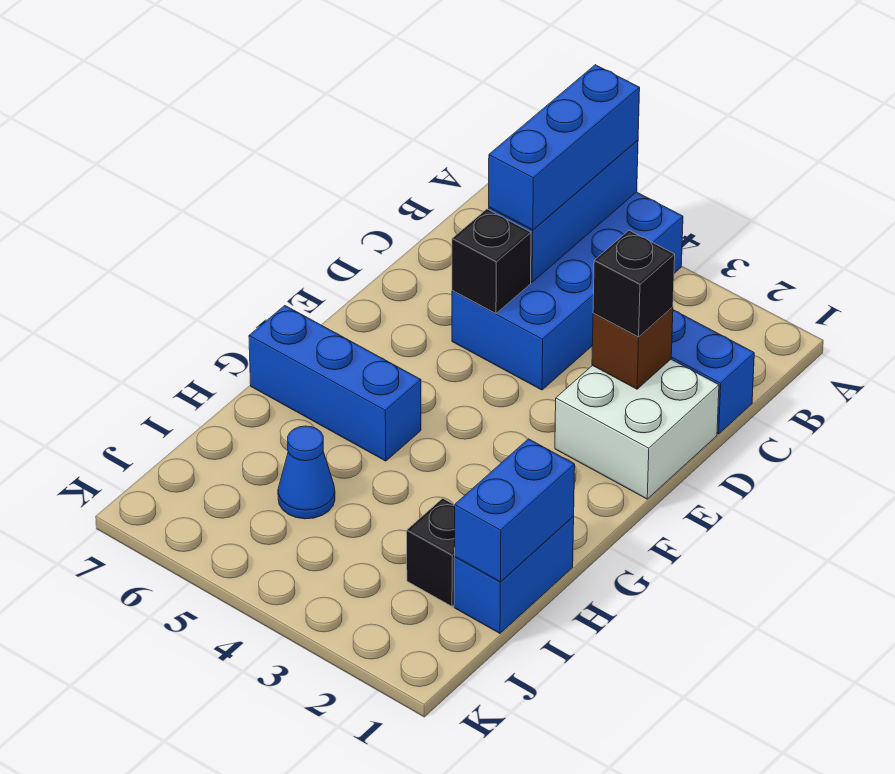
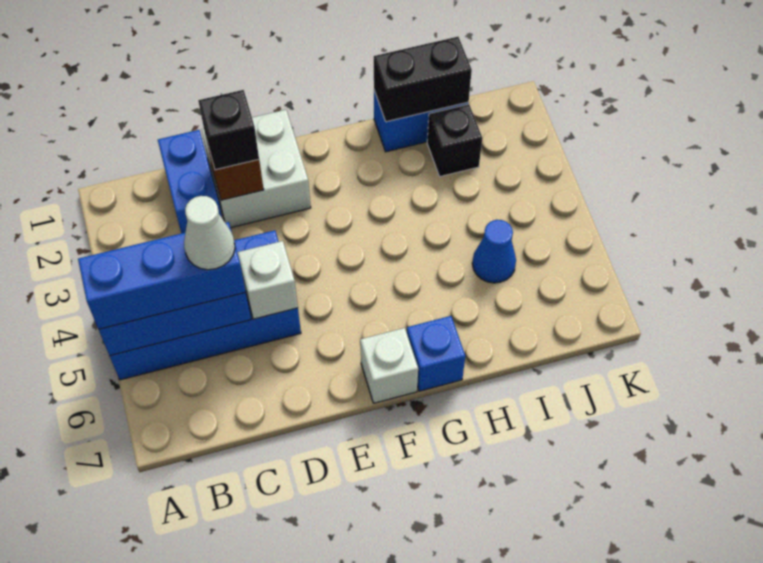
none -> white 1x1 cone [184,196,235,270]
black 1x1 brick [452,209,531,313] -> white 1x1 brick [237,241,298,319]
none -> white 1x1 brick [360,328,418,403]
blue 1x3 brick [249,306,421,461] -> blue 1x1 brick [407,316,465,391]
blue 1x2 brick [455,439,575,582] -> black 1x2 brick [374,37,472,122]

